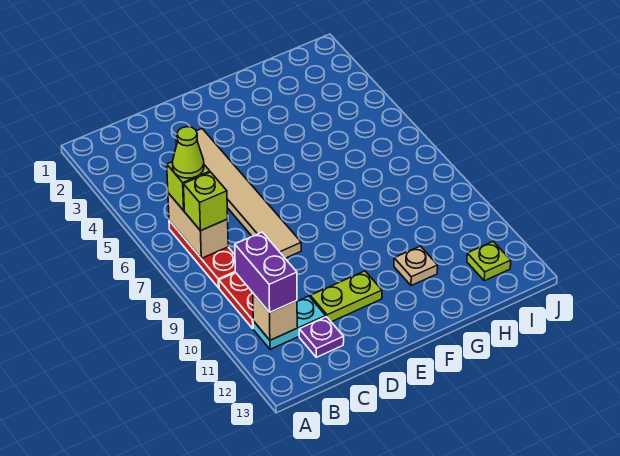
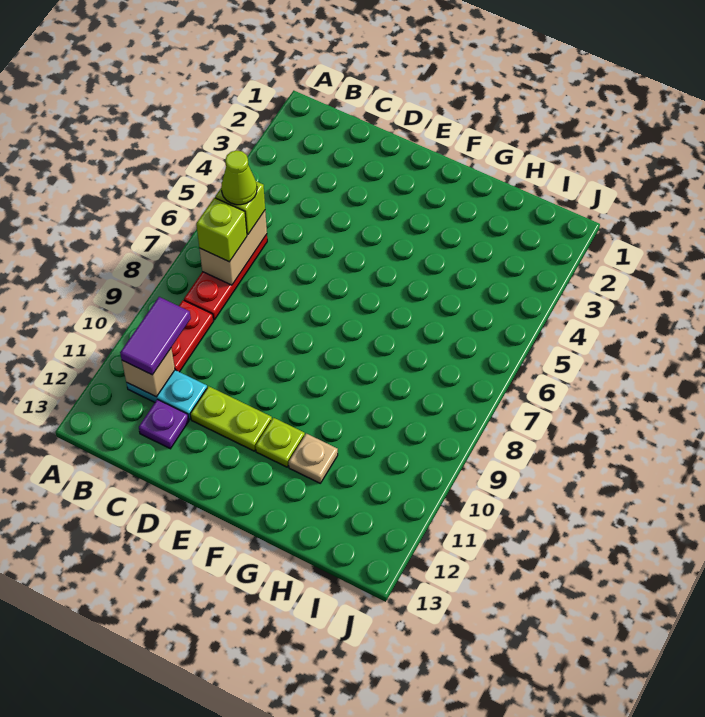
purple 1x2 brick [235,232,297,312] -> purple 1x2 tile [120,297,191,375]
tan 1x6 tile [176,129,301,258] -> none
lime 1x1 plate [467,242,511,281] -> lime 1x1 plate moved to [256,418,305,467]

